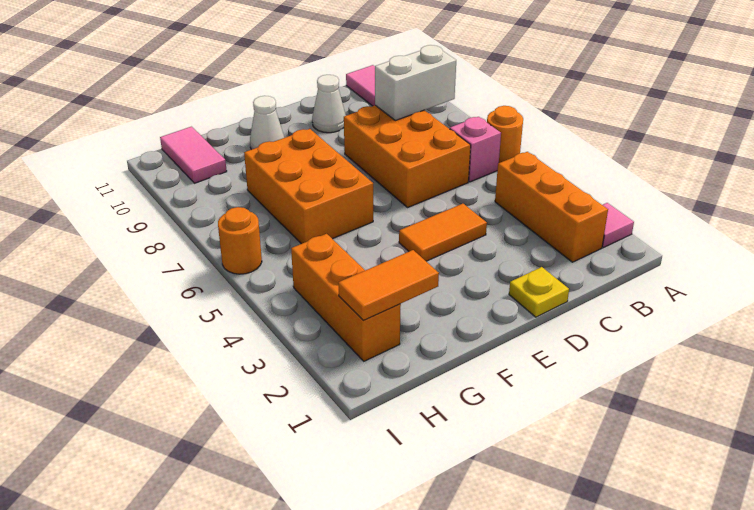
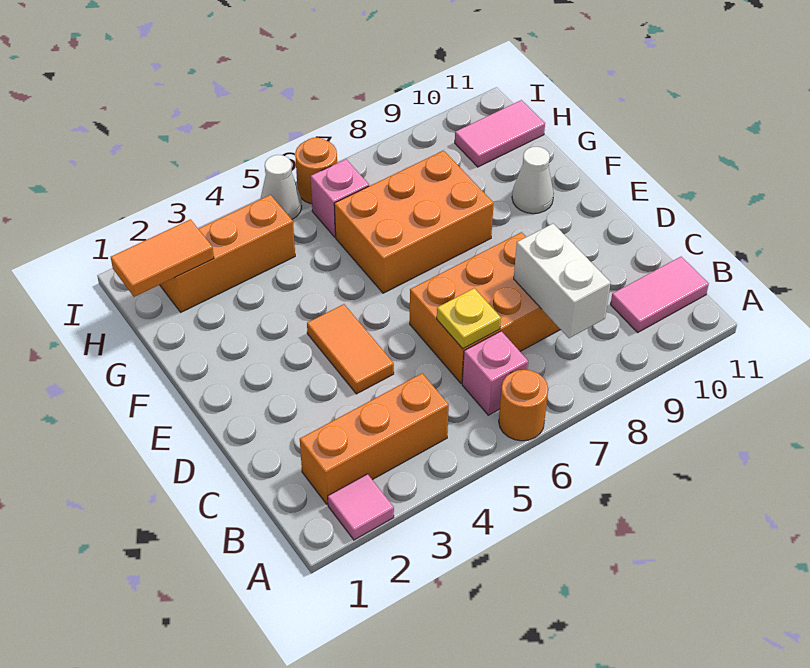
yellow 1x1 plate [509,267,569,317] -> yellow 1x1 plate moved to [437,288,501,349]
white 1x1 cone [312,75,346,133] -> white 1x1 cone moved to [260,155,302,219]
orange 1x2 tile [338,250,439,320] -> orange 1x2 tile turned to [111,219,214,297]
none -> pink 1x1 brick [311,159,369,237]

